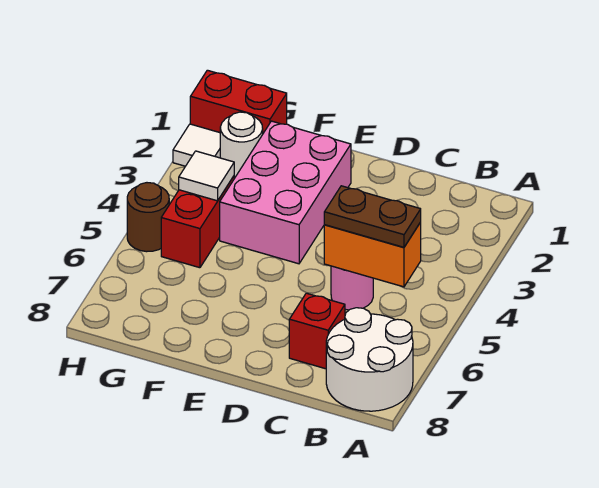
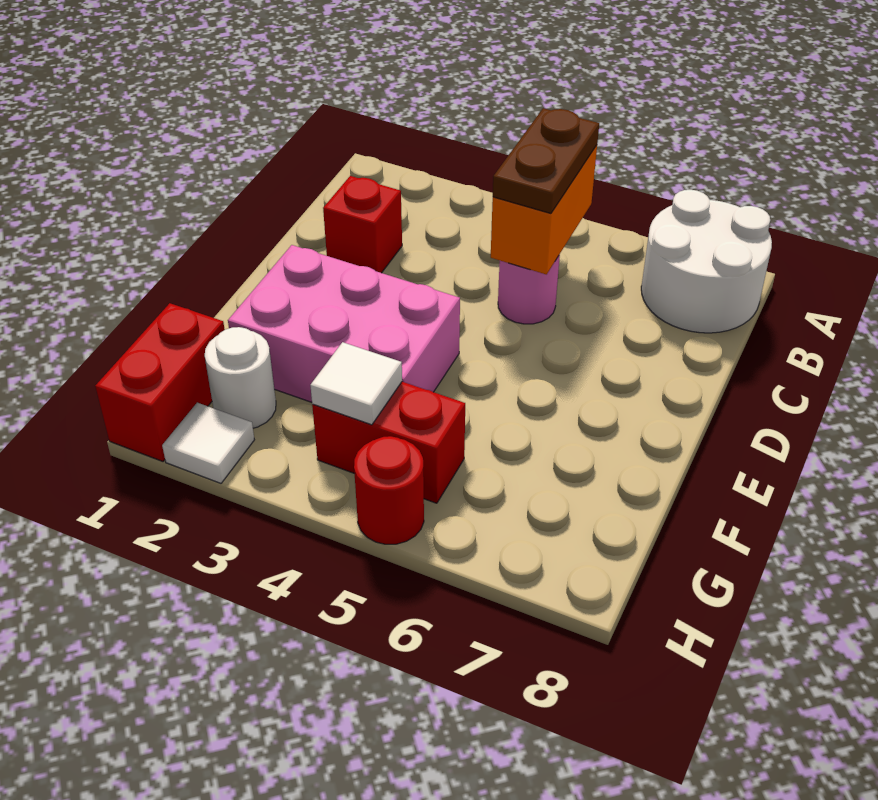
red 1x1 brick [289,293,345,369] -> red 1x1 brick moved to [323,176,402,273]
brown 1x1 round brick [127,183,169,252] -> red 1x1 round brick [354,436,424,544]

